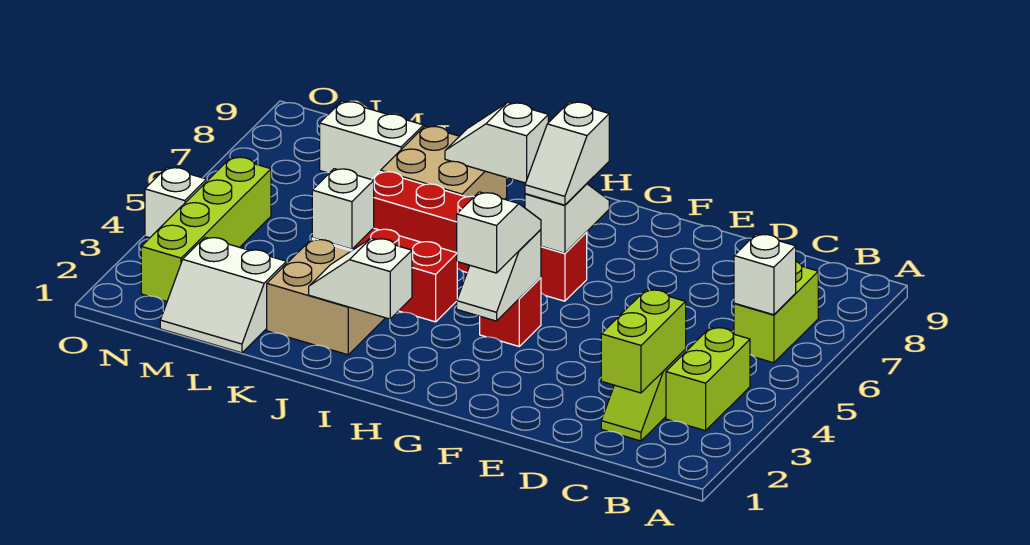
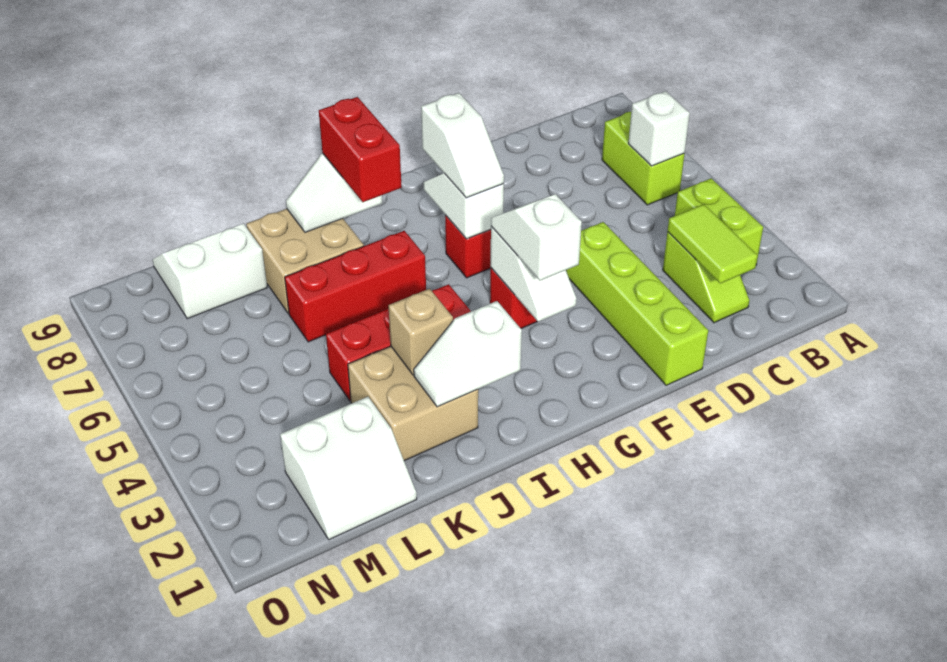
lime 1x2 brick [601,290,686,393] -> lime 1x2 tile [668,204,758,283]
none -> red 1x2 brick [319,97,402,202]
none -> tan 1x1 brick [389,289,453,375]
white 1x1 brick [312,169,374,249] -> none
lime 1x4 brick [141,157,271,301] -> lime 1x4 brick moved to [566,222,708,385]
white 1x1 brick [145,168,206,238] -> none

